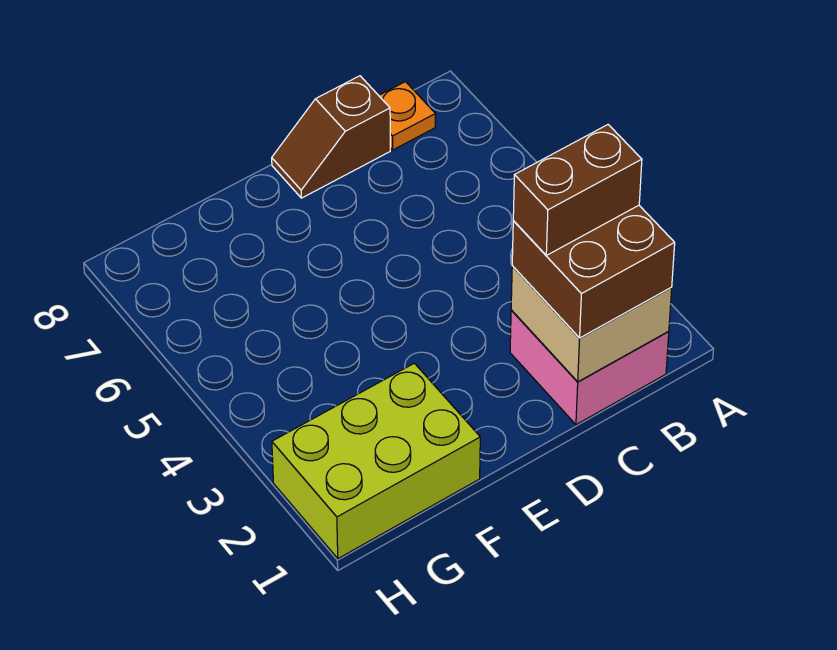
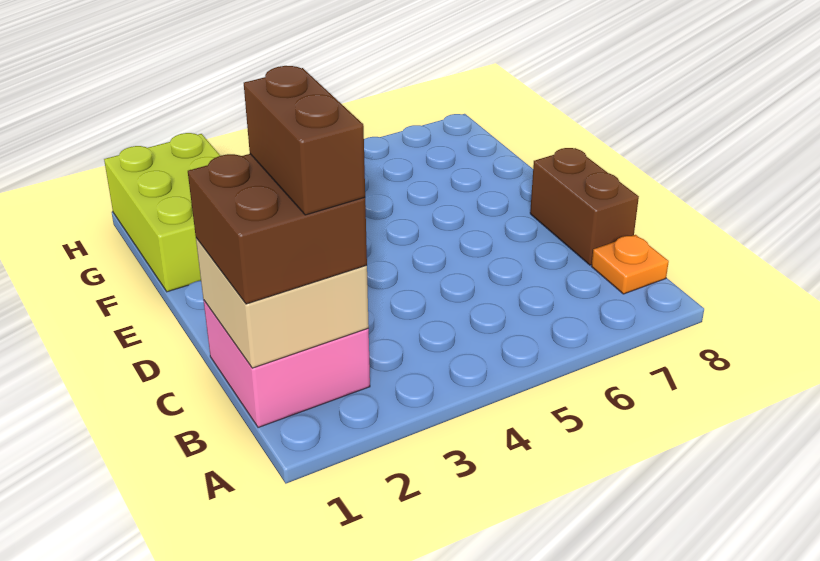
brown 1x2 slope [272,76,390,198] -> brown 1x2 brick [530,148,639,265]

